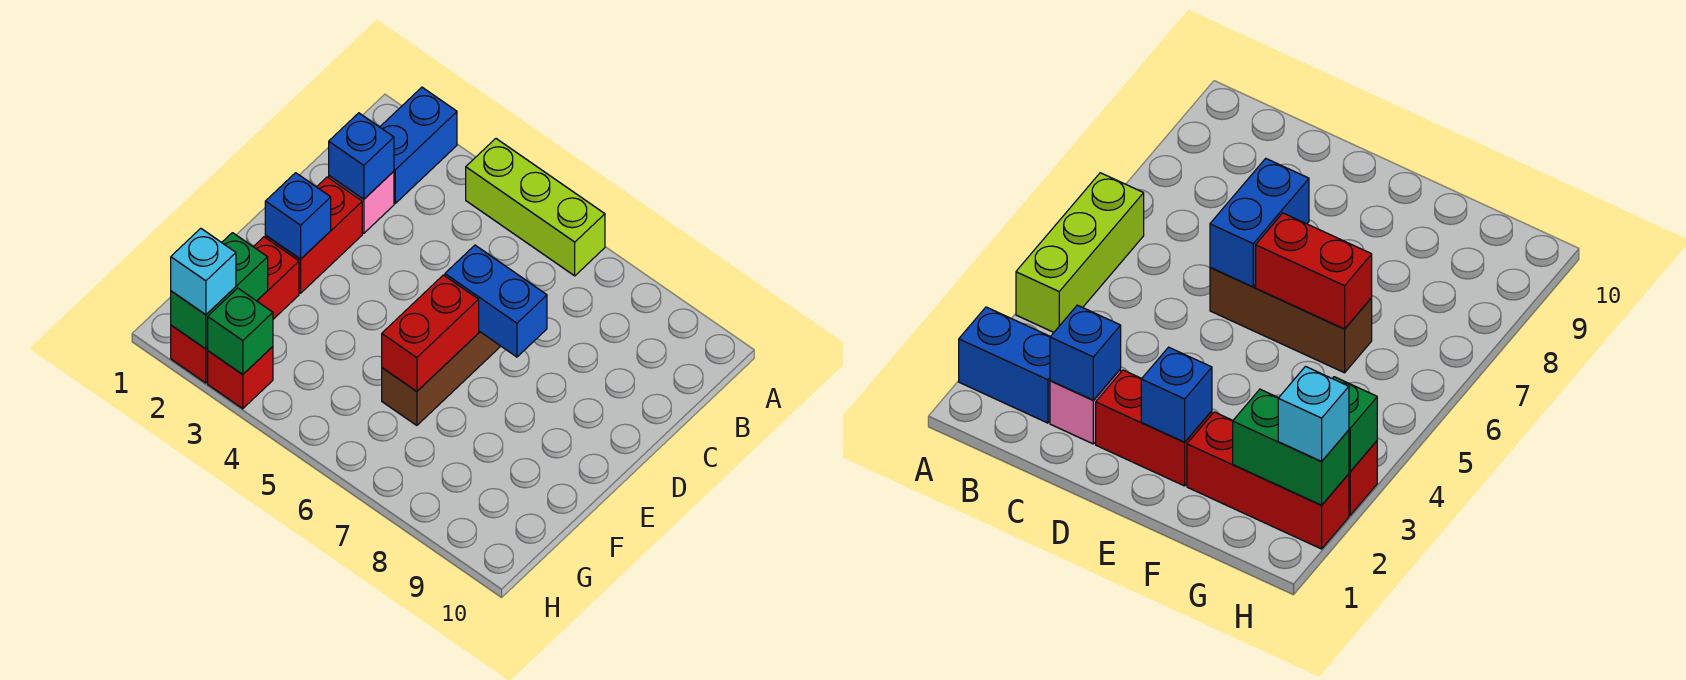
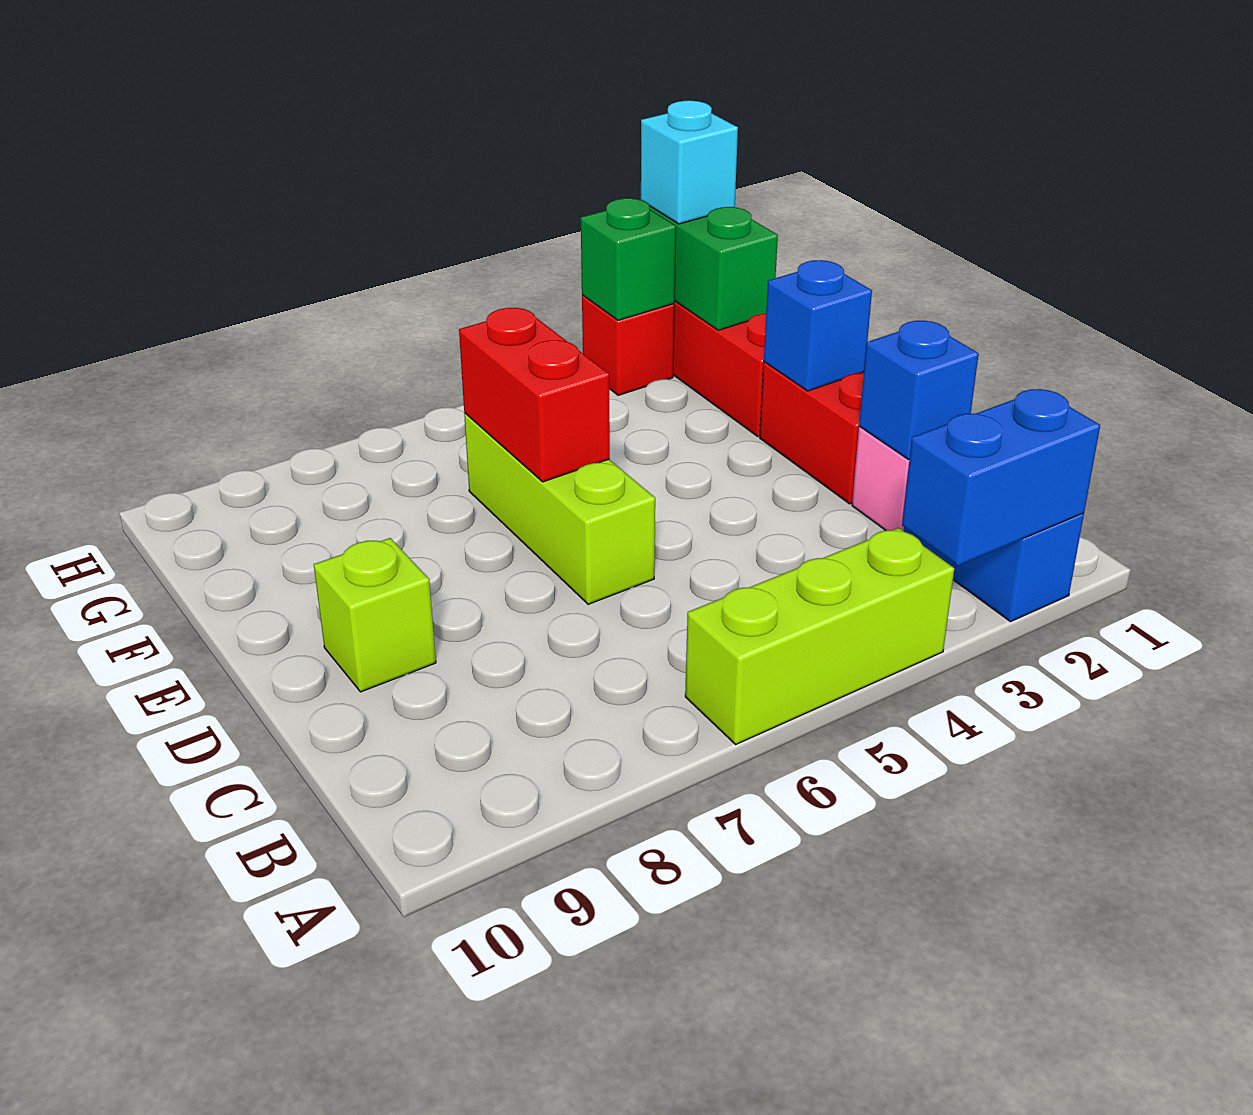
brown 1x3 brick [382,331,501,426] -> lime 1x3 brick [464,413,655,604]
blue 1x2 brick [445,245,547,357] -> blue 1x2 brick moved to [902,389,1100,566]
none -> lime 1x1 brick [314,538,436,692]

